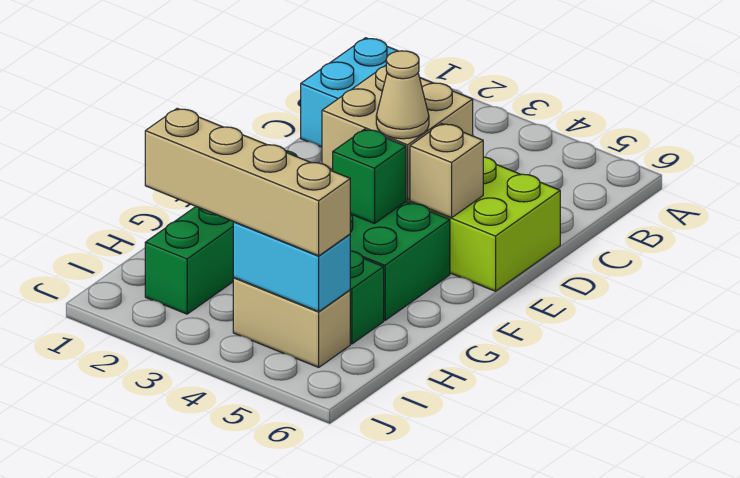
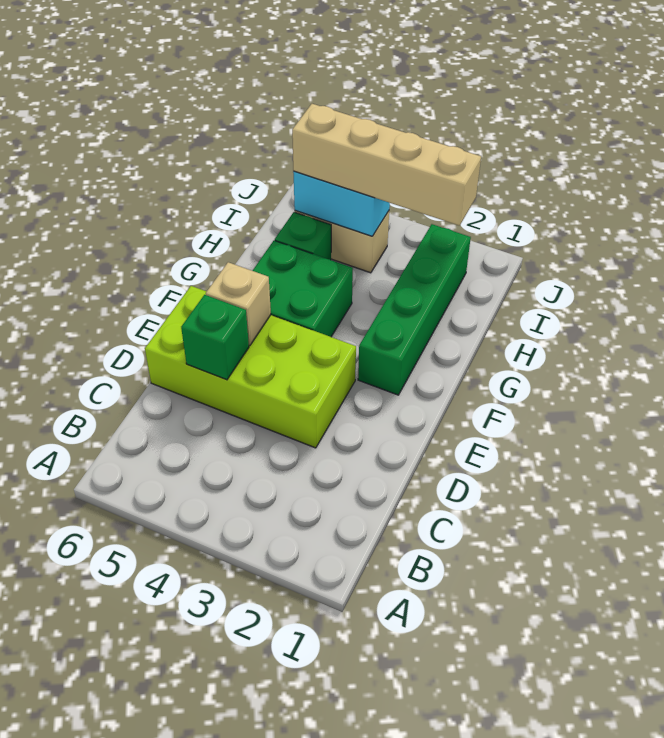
cyan 1x2 brick [301,38,397,147] -> none
tan 2x2 brick [322,65,473,200] -> none
tan 1x1 cone [376,51,429,139] -> none
green 1x1 brick [333,129,406,223] -> green 1x1 brick moved to [181,295,249,380]

